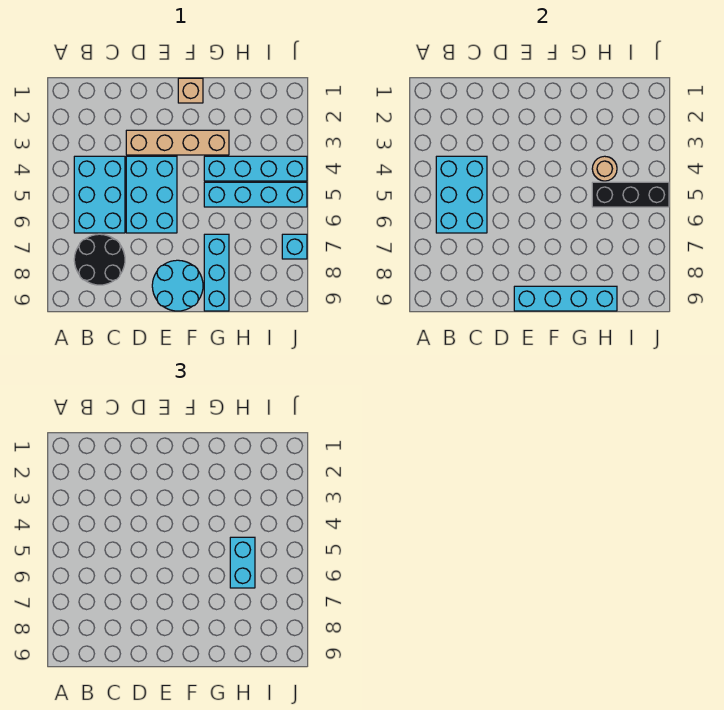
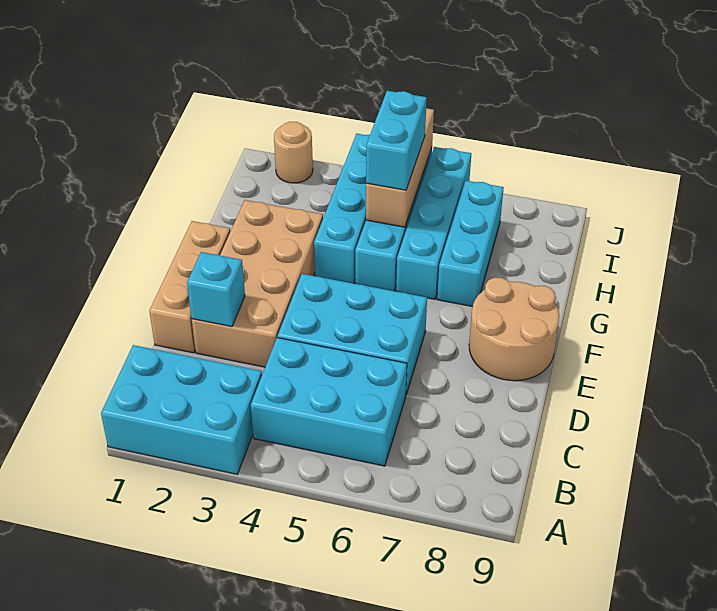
cyan 2x3 brick [436,156,487,233] -> cyan 2x3 brick moved to [101,345,262,474]
black 2x2 round brick [74,234,125,285] -> none
tan 1x4 brick [126,130,229,155] -> tan 2x4 brick [192,200,323,367]
cyan 2x2 round brick [152,260,203,311] -> tan 2x2 round brick [469,278,559,381]
cyan 1x4 brick [514,286,617,311] -> cyan 1x4 brick moved to [396,147,471,299]
tan 1x1 brick [178,78,203,103] -> tan 1x3 brick [149,221,230,353]
cyan 1x3 brick [204,234,229,311] -> cyan 1x3 brick turned to [437,180,504,307]
tan 1x1 round brick [592,156,617,181] -> tan 1x1 round brick moved to [274,122,313,183]
black 1x3 brick [592,182,669,207] -> tan 1x3 brick [366,108,434,227]
cyan 1x2 brick [230,537,255,588] -> cyan 1x2 brick turned to [366,91,427,190]
cyan 1x1 brick [282,234,307,259] -> cyan 1x1 brick moved to [187,252,245,327]

